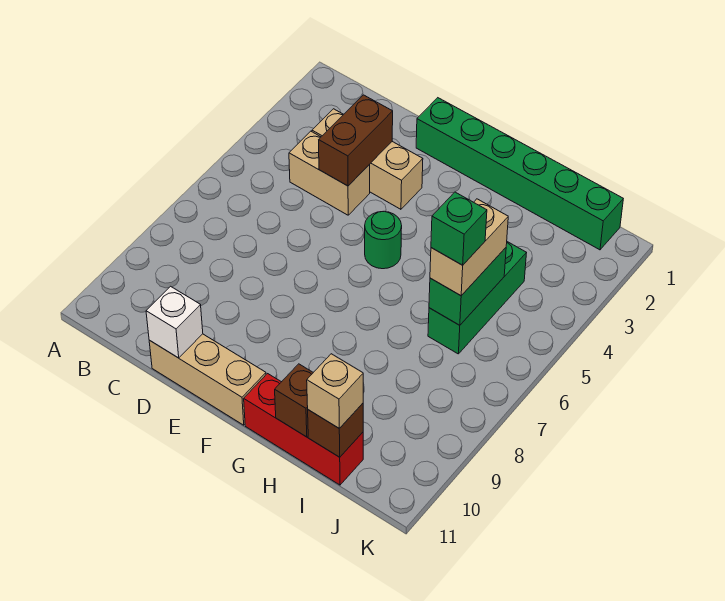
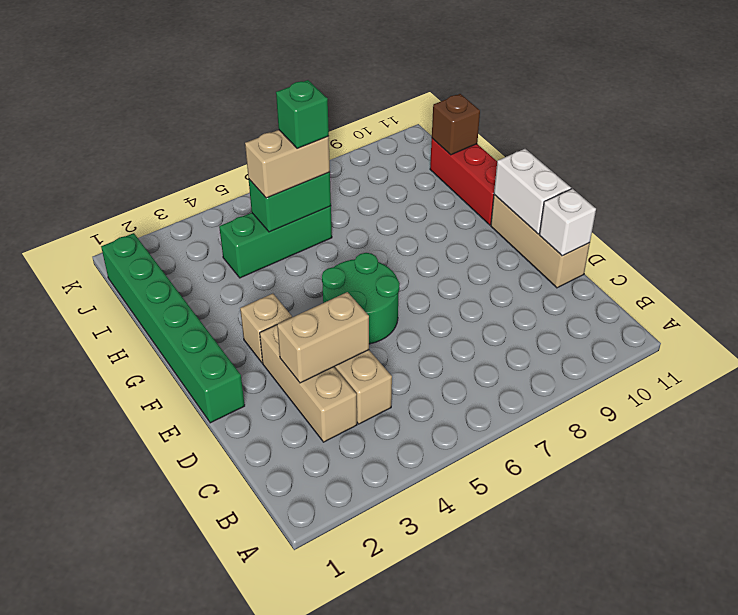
brown 1x2 brick [319,95,393,186] -> tan 1x2 brick [277,292,369,383]
none -> white 1x2 brick [494,149,571,234]
green 1x1 round brick [365,211,402,269] -> green 2x2 round brick [322,253,400,344]
brown 1x1 brick [275,364,313,437] -> none
tan 1x1 brick [307,354,363,428] -> tan 1x1 brick moved to [240,294,292,363]

